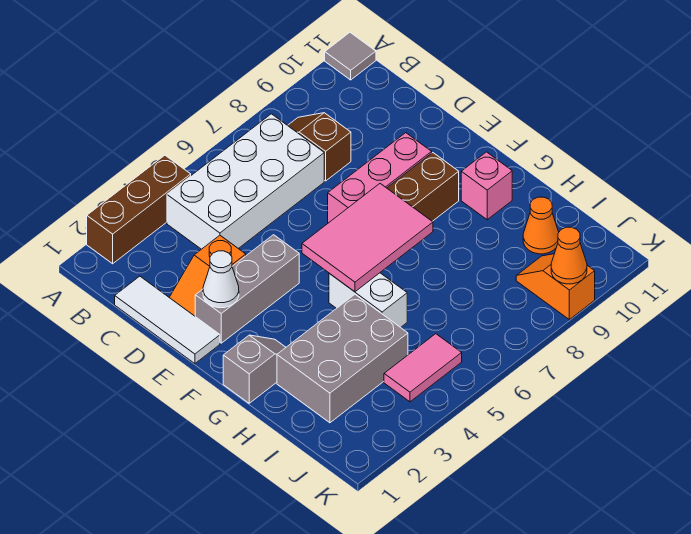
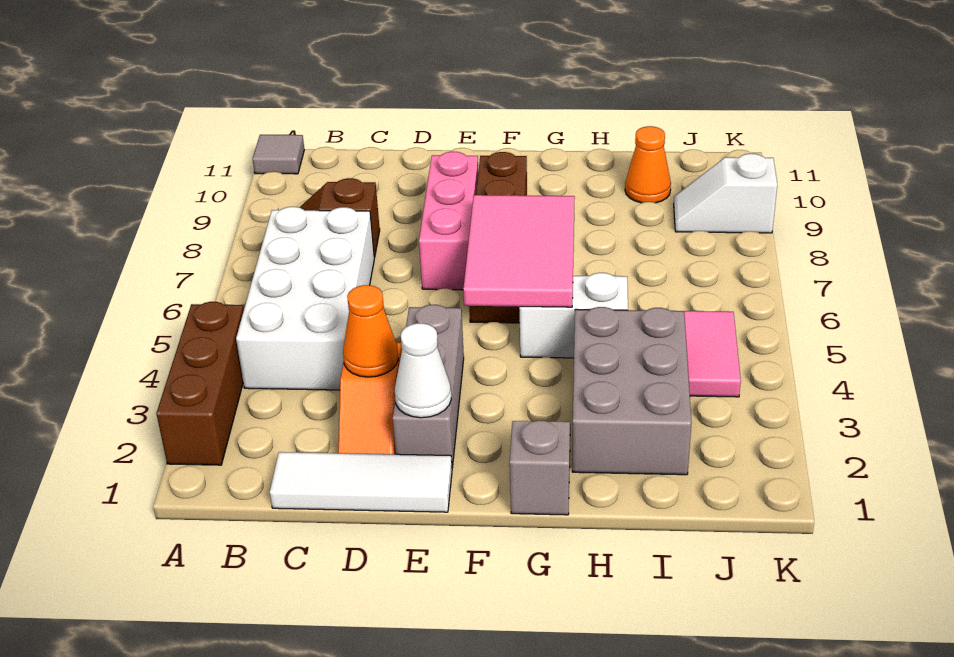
pink 1x1 brick [461,152,512,220] -> none
orange 1x2 slope [516,254,595,319] -> white 1x2 slope [674,154,777,233]
orange 1x1 cone [551,227,587,284] -> orange 1x1 cone moved to [343,285,398,377]

